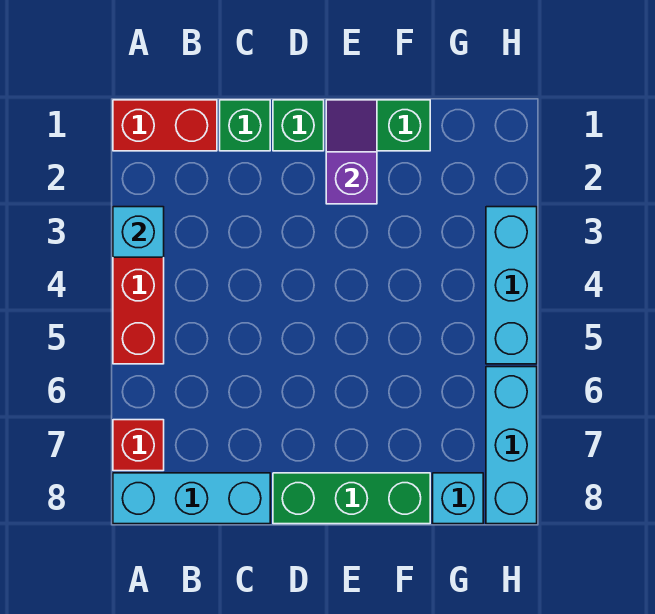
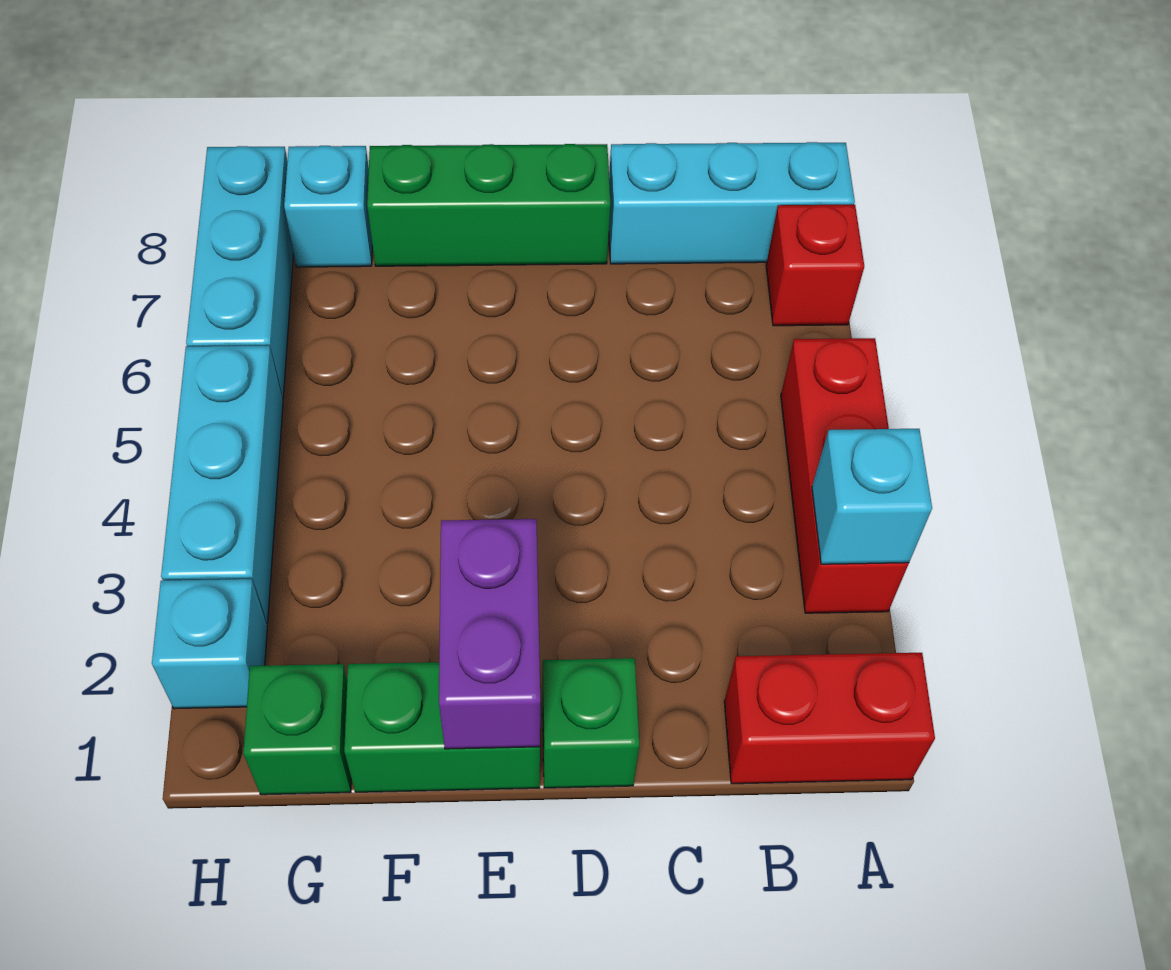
green 1x1 brick [220,100,270,151] -> green 1x1 brick moved to [243,664,351,795]
purple 1x2 slope [326,100,377,204] -> purple 1x2 brick [439,519,540,749]
none -> cyan 1x1 brick [152,579,267,709]

